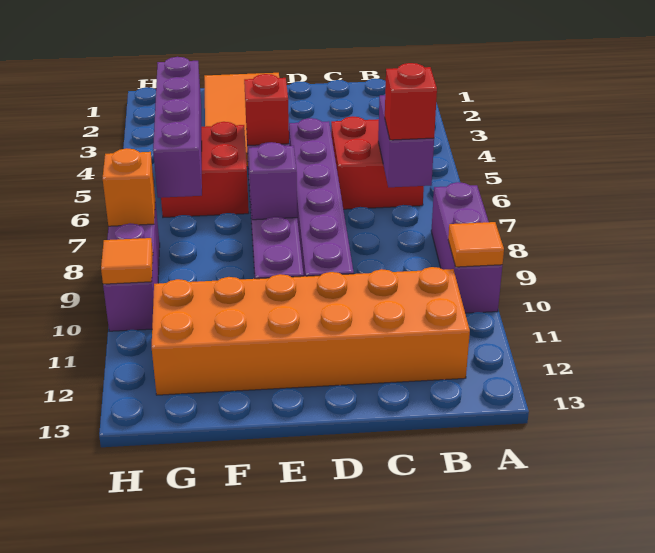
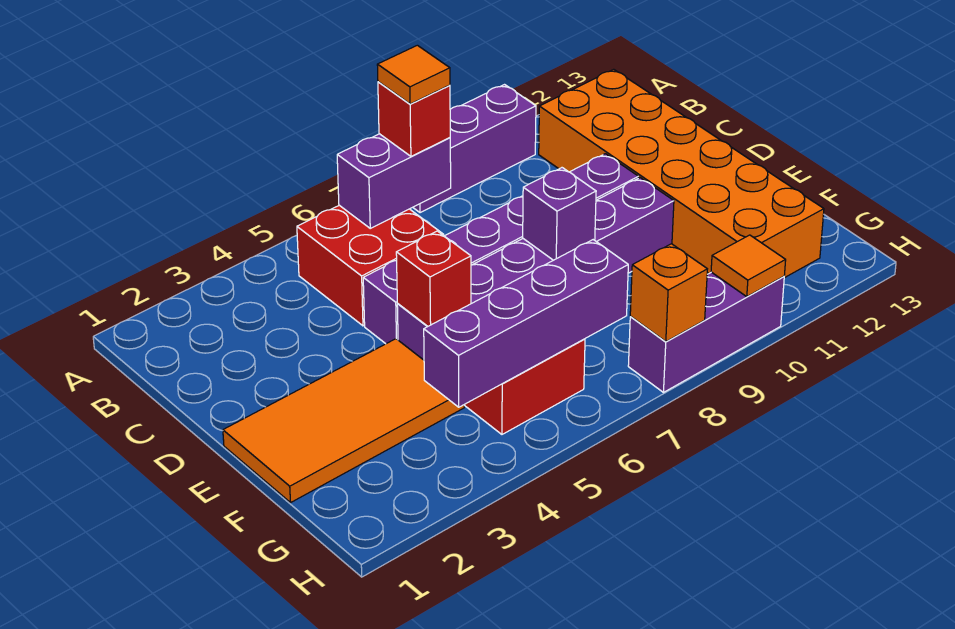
orange 1x1 tile [448,222,504,267] -> orange 1x1 tile moved to [377,45,450,104]

